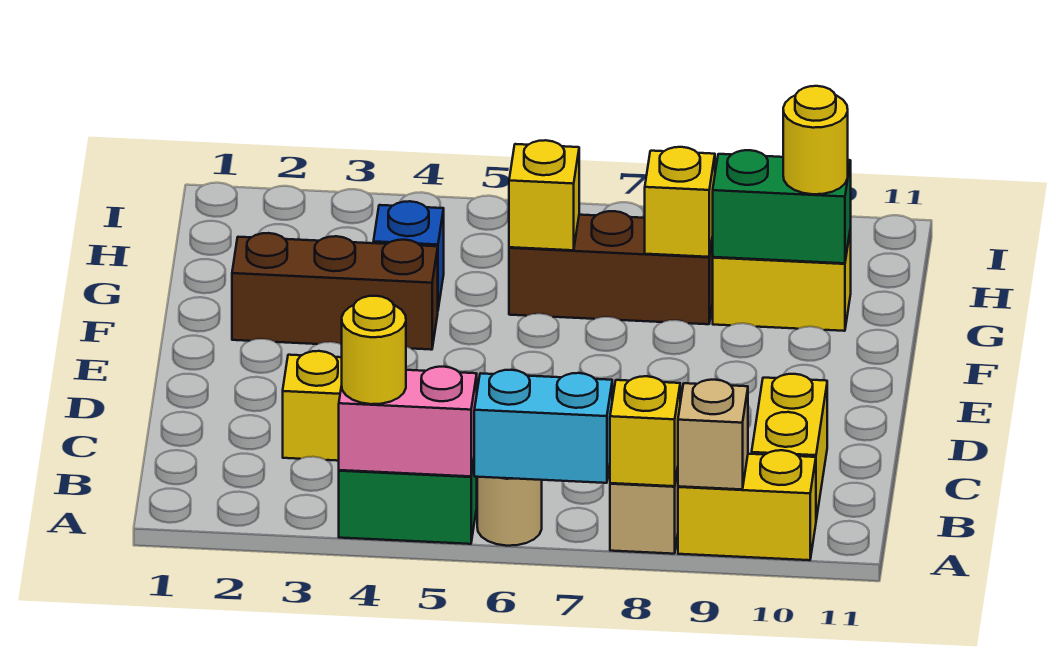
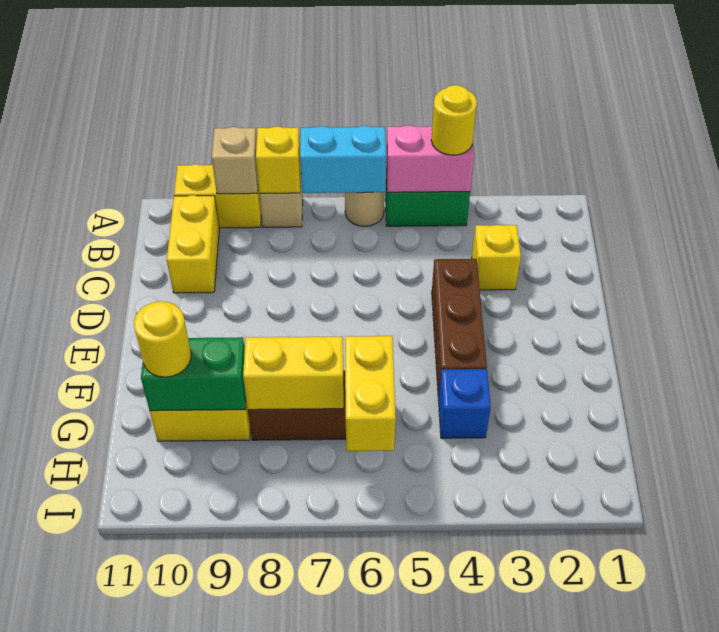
brown 1x3 brick [232,233,438,350] -> brown 1x3 brick turned to [432,259,487,398]
yellow 1x1 brick [509,140,579,250] -> yellow 1x2 brick [345,336,396,451]
yellow 1x1 brick [645,147,715,257] -> yellow 1x2 brick [243,336,344,410]

